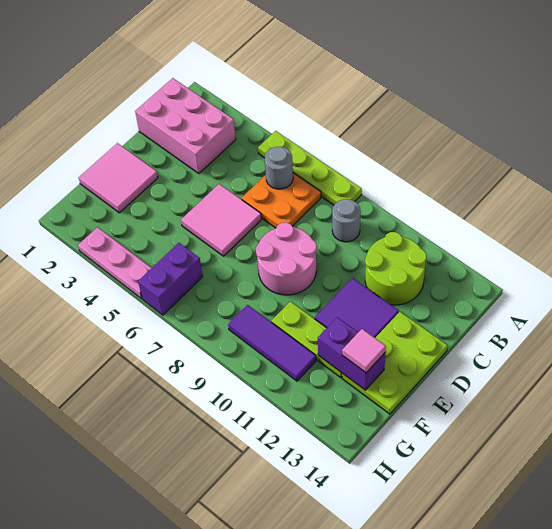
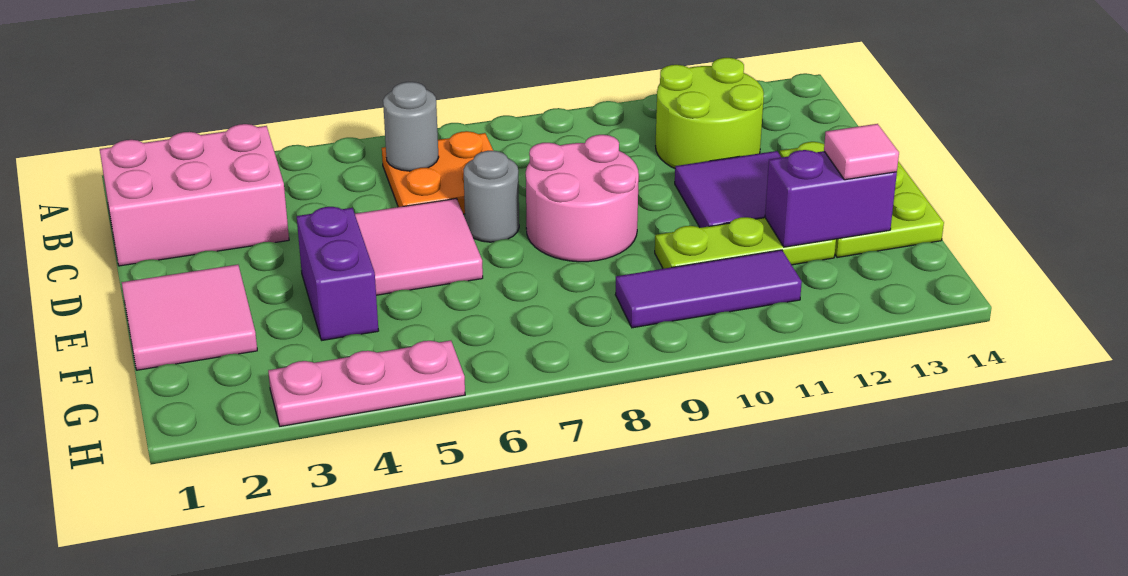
lime 1x4 plate [258,131,362,205] -> none
grey 1x1 round brick [332,199,361,242] -> grey 1x1 round brick moved to [463,151,519,242]
purple 1x2 brick [138,243,203,315] -> purple 1x2 brick moved to [297,207,379,340]

